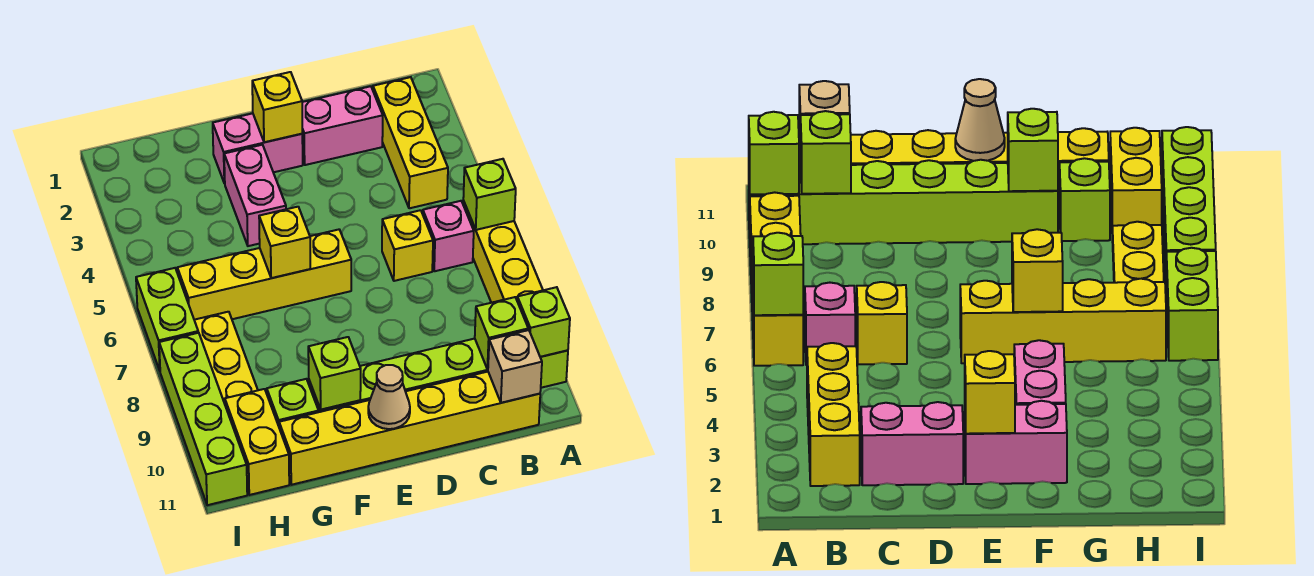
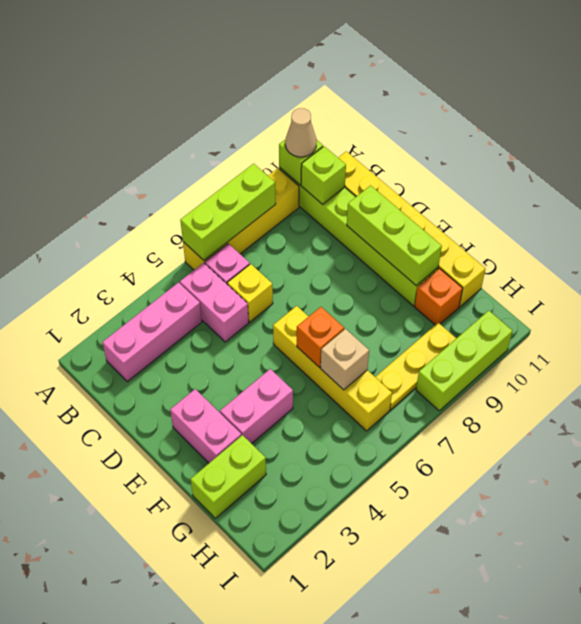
lime 1x1 brick [463,159,516,230] -> lime 1x3 brick [180,164,276,260]
yellow 1x3 brick [373,77,448,208] -> pink 1x3 brick [102,283,202,382]
tan 1x1 brick [488,330,542,403] -> tan 1x1 brick moved to [321,329,369,390]
pink 1x2 brick [302,86,383,165] -> pink 1x2 brick moved to [180,263,249,342]
yellow 1x1 brick [252,72,302,142] -> none
tan 1x1 cone [368,365,410,429] -> tan 1x1 cone moved to [285,108,317,157]
yellow 1x1 brick [259,207,310,278] -> orange 1x1 brick [297,307,344,367]
lime 1x1 brick [308,337,361,410] -> lime 1x3 brick [347,185,442,286]
lime 1x1 brick [267,379,319,426] -> orange 1x1 brick [415,268,463,325]
yellow 1x2 brick [225,389,289,495] -> none
lime 1x2 brick [136,268,198,370] -> lime 1x2 brick moved to [190,435,266,518]
lime 1x4 brick [159,333,247,505] -> lime 1x3 brick [416,310,512,411]

